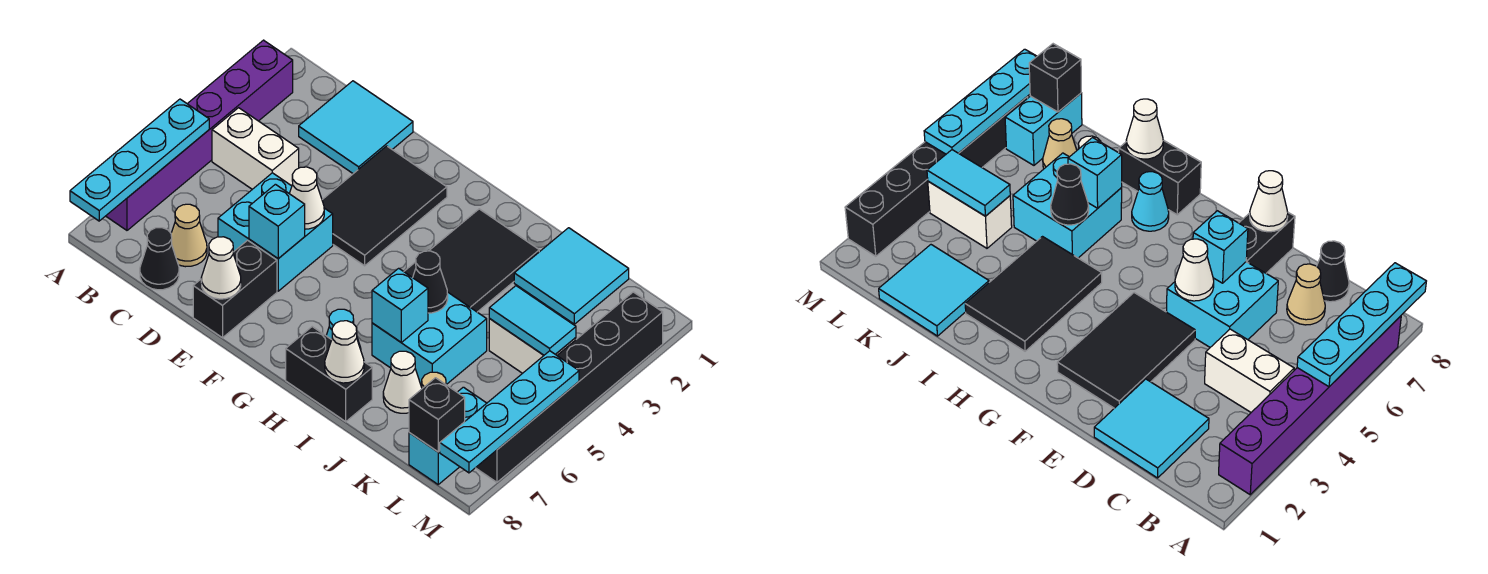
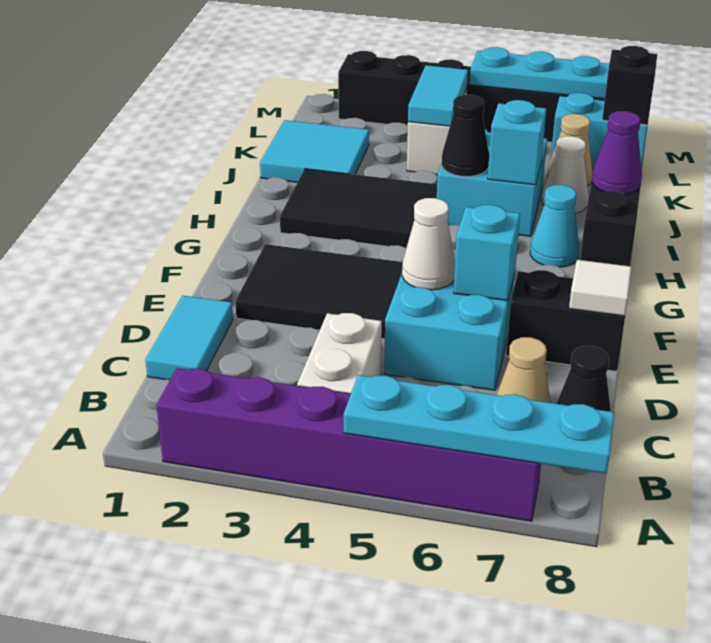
cyan 2x2 tile [299,81,413,174] -> cyan 1x2 tile [145,296,233,380]
white 1x1 cone [201,237,241,299] -> white 1x1 tile [569,260,632,316]
white 1x1 cone [325,321,364,383] -> purple 1x1 cone [592,111,642,194]

